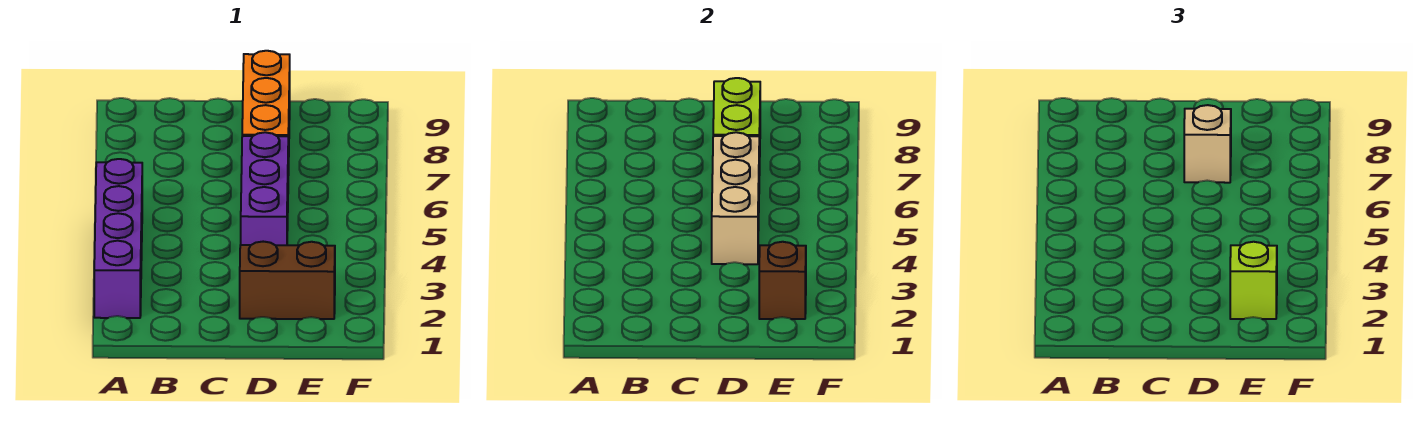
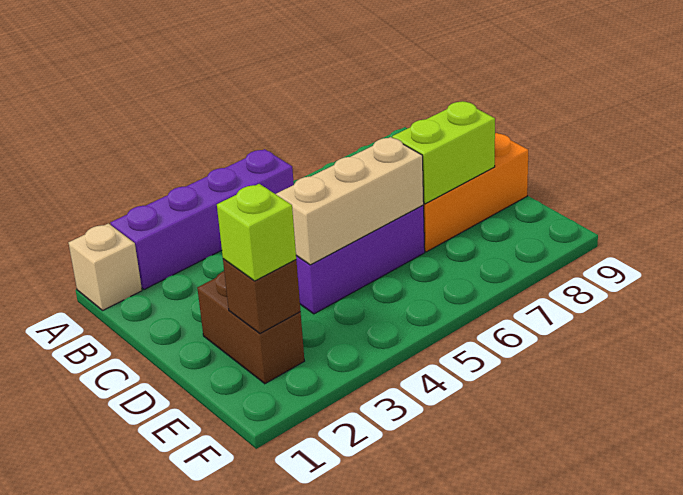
tan 1x1 brick [1184,105,1231,183] -> tan 1x1 brick moved to [69,223,142,310]

